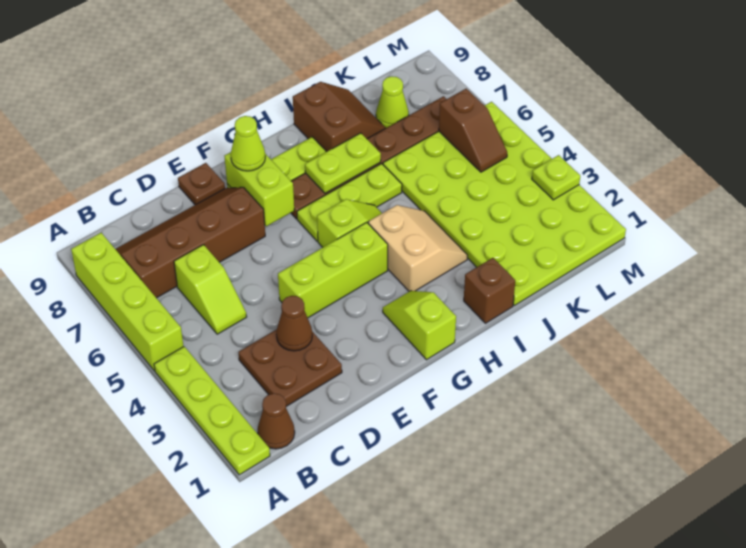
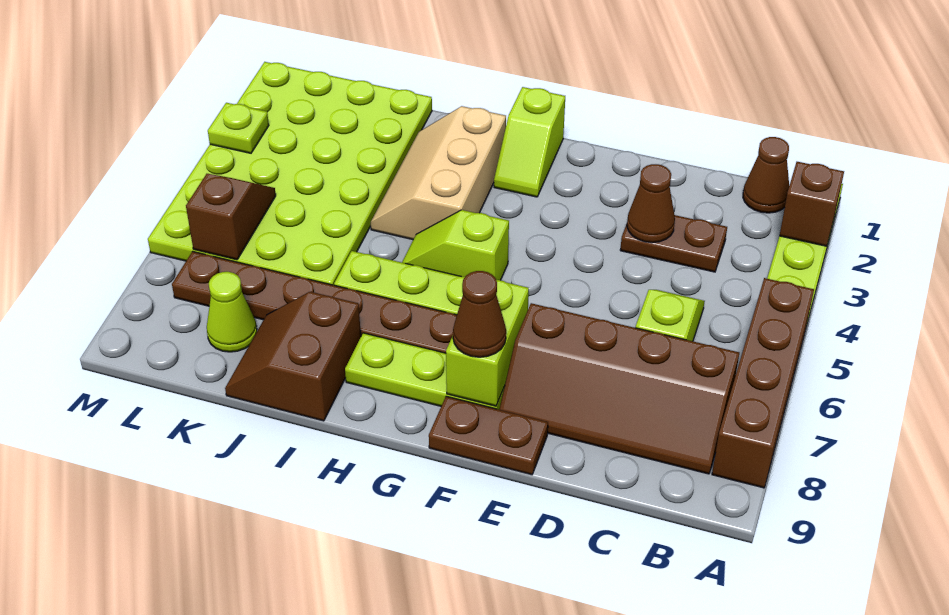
lime 1x4 brick [71,233,184,371] -> brown 1x4 brick [712,278,814,488]
brown 2x2 plate [238,330,342,406] -> brown 1x2 plate [620,215,727,272]
lime 1x3 brick [278,222,388,318] -> none
brown 1x1 plate [178,163,225,205] -> brown 1x2 plate [429,396,548,475]
lime 1x1 cone [231,116,265,171] -> brown 1x1 cone [453,271,506,357]
tan 2x2 slope [368,205,468,291] -> tan 2x3 slope [371,106,506,240]
lime 1x2 plate [305,133,381,193] -> none
brown 1x1 brick [464,258,515,323] -> brown 1x1 brick moved to [780,162,844,246]

